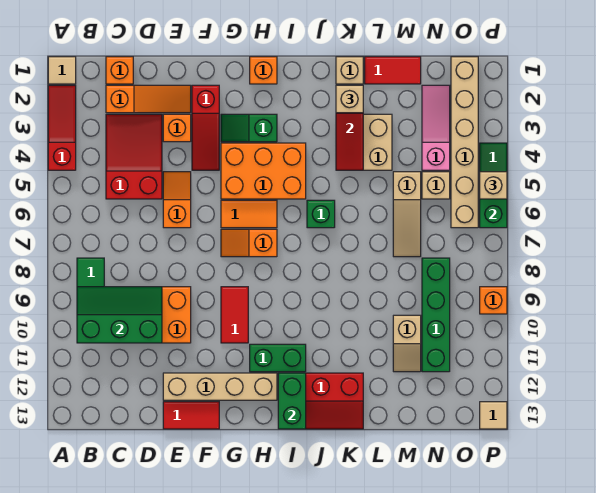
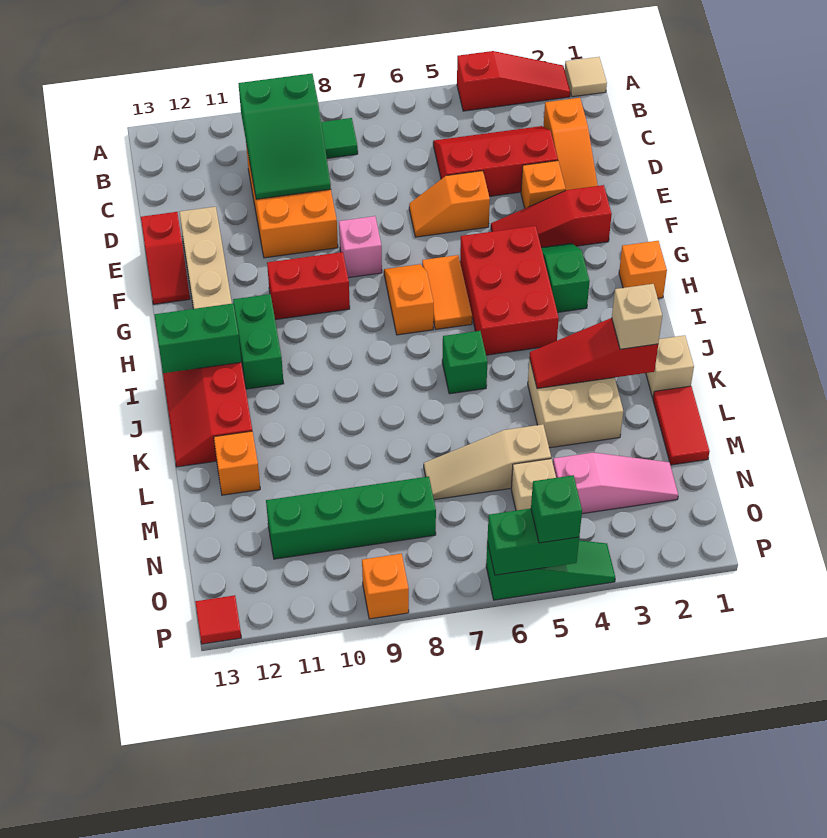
green 2x3 slope [77,287,162,343] -> green 2x3 slope turned to [238,73,331,199]
orange 1x1 brick [106,57,133,84] -> orange 1x1 brick moved to [214,431,260,495]
red 2x3 slope [106,114,162,199] -> red 2x3 slope turned to [433,126,558,196]
orange 1x2 slope [163,172,191,228] -> orange 1x2 slope turned to [409,171,490,237]
red 1x2 tile [163,402,219,429] -> red 1x2 slope [141,212,190,304]
none -> pink 1x1 brick [339,216,382,278]
orange 2x3 brick [221,143,306,199] -> red 2x3 brick [460,226,559,355]
red 1x2 tile [221,287,248,343] -> red 1x2 brick [267,252,350,320]
tan 1x2 slope [393,315,421,372] -> none
tan 1x6 brick [451,57,478,228] -> none
tan 1x1 brick [480,172,507,199] -> green 1x1 brick [531,475,582,543]
tan 1x1 tile [480,402,507,429] -> red 1x1 tile [195,595,241,644]

